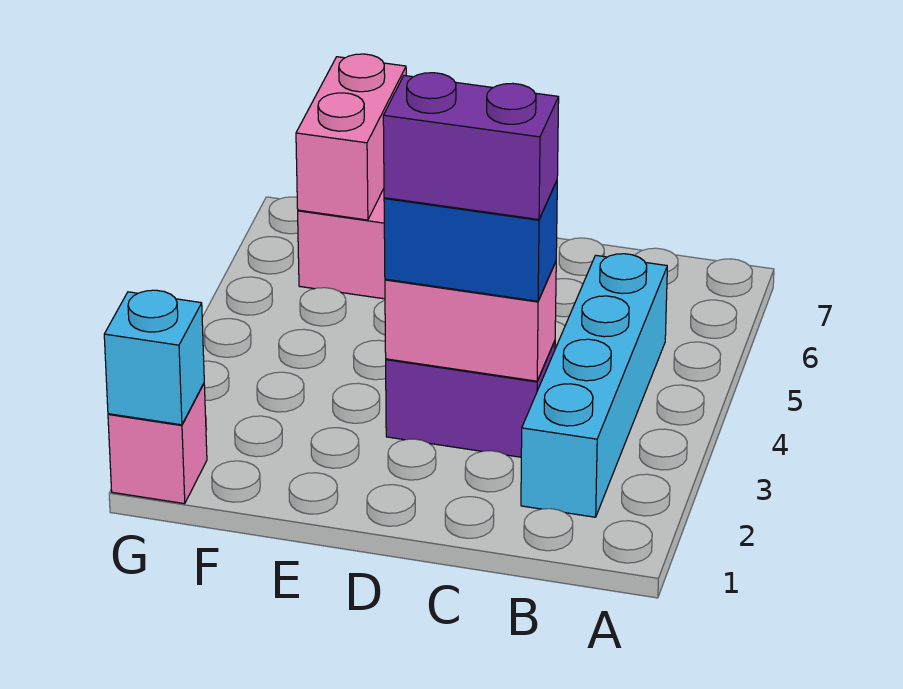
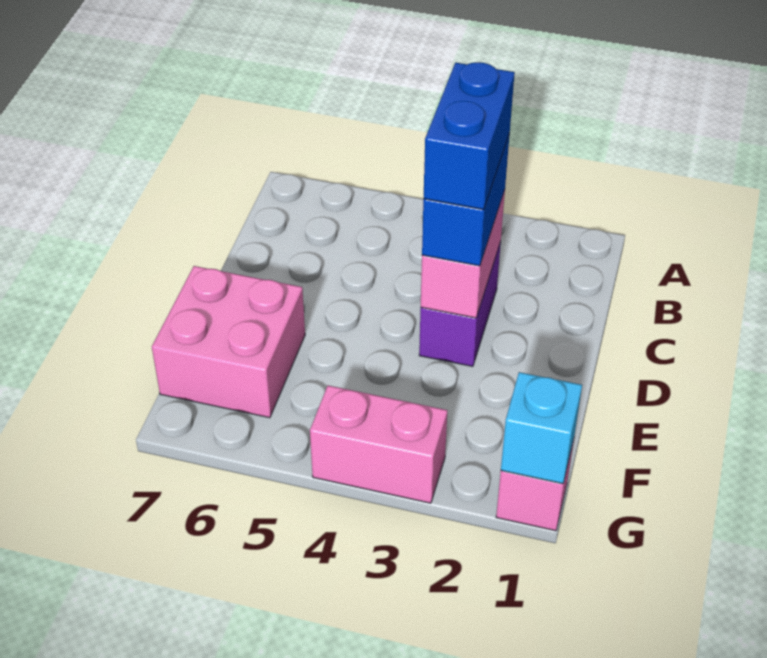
cyan 1x4 brick [521,254,667,517] -> none
purple 1x2 brick [383,73,559,220] -> blue 1x2 brick [424,62,515,210]
pink 1x2 brick [296,54,406,220] -> pink 1x2 brick moved to [310,385,447,503]

